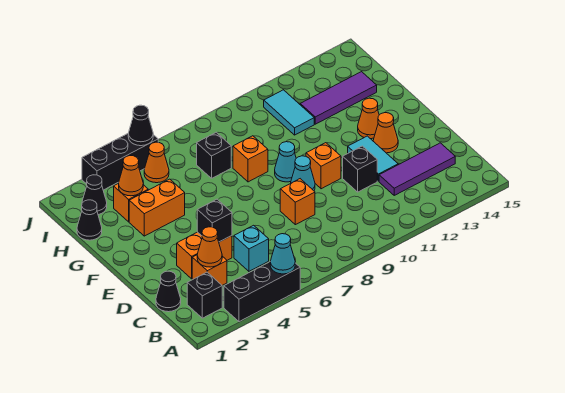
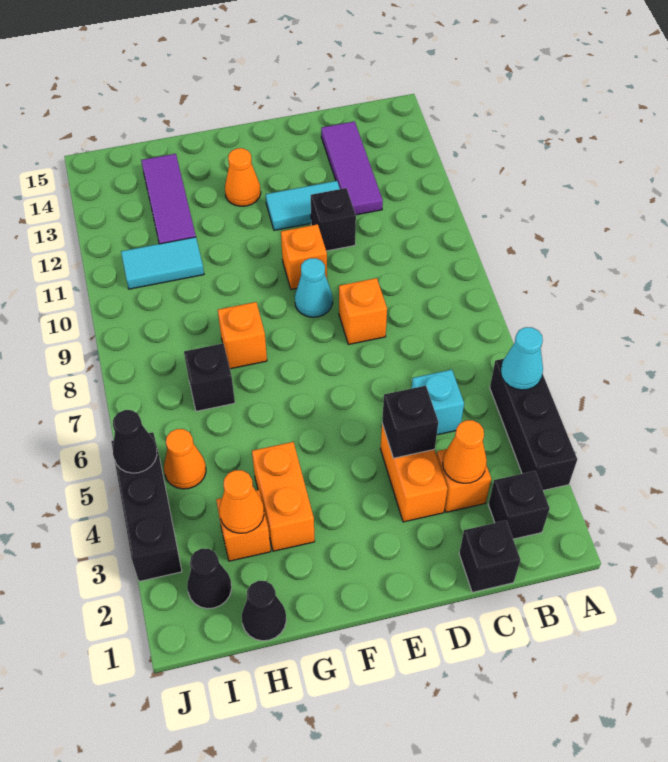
black 1x1 cone [156,271,181,312] -> black 1x1 brick [459,521,520,592]
orange 1x1 cone [373,113,398,153] -> none
cyan 1x1 cone [275,142,296,182] -> none

